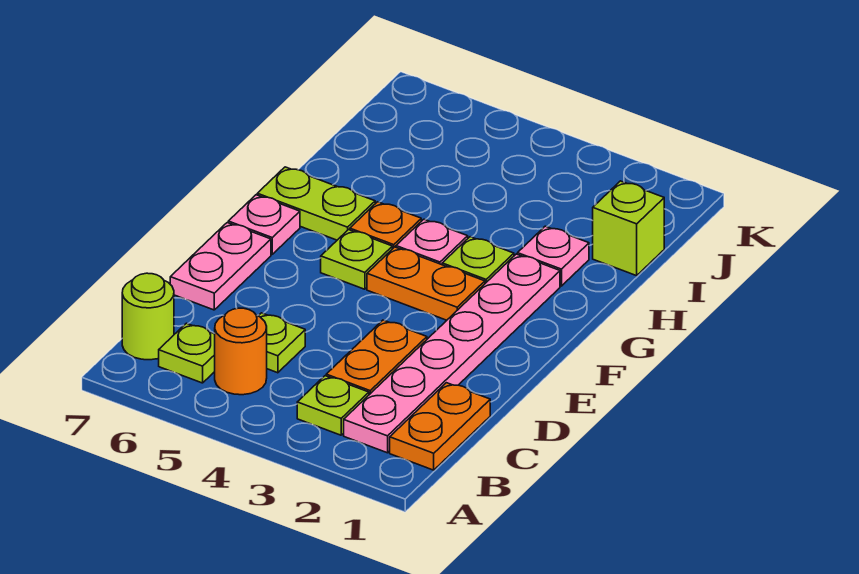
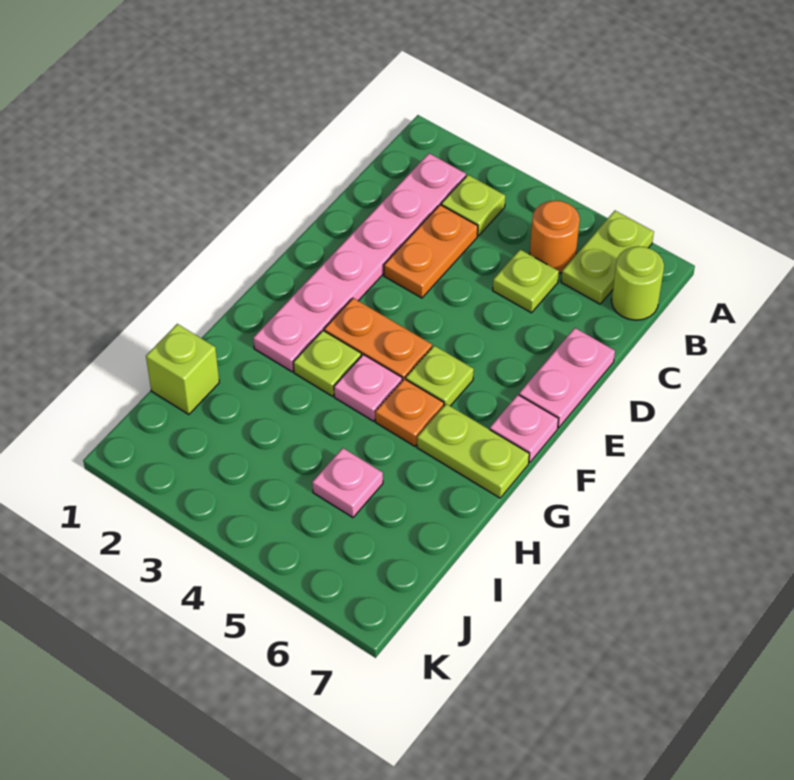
orange 1x2 plate [390,383,490,470] -> none
lime 1x1 plate [159,323,215,383] -> lime 1x2 plate [561,211,654,304]
pink 1x1 plate [518,226,589,286] -> pink 1x1 plate moved to [312,448,383,518]

